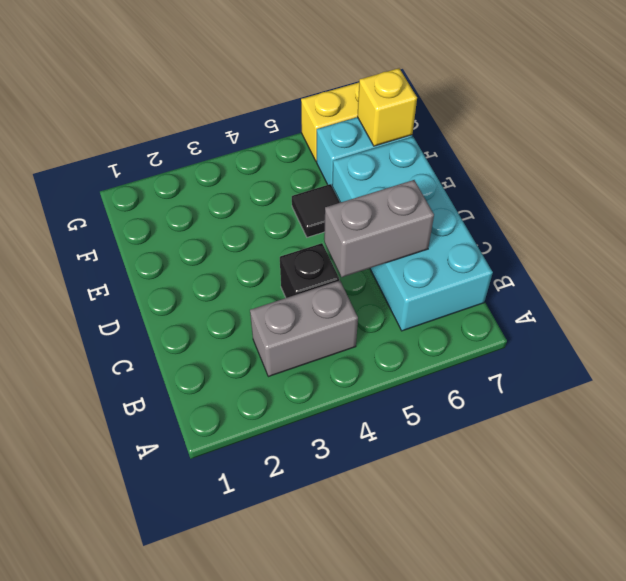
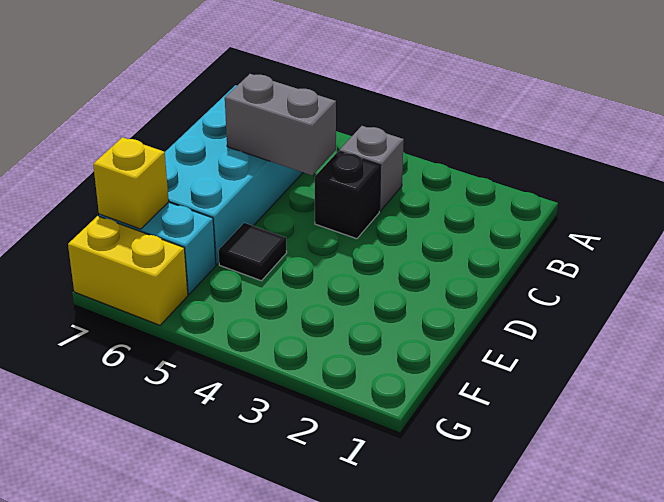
grey 1x2 brick [250,280,358,377] -> grey 1x1 brick [339,126,404,211]

